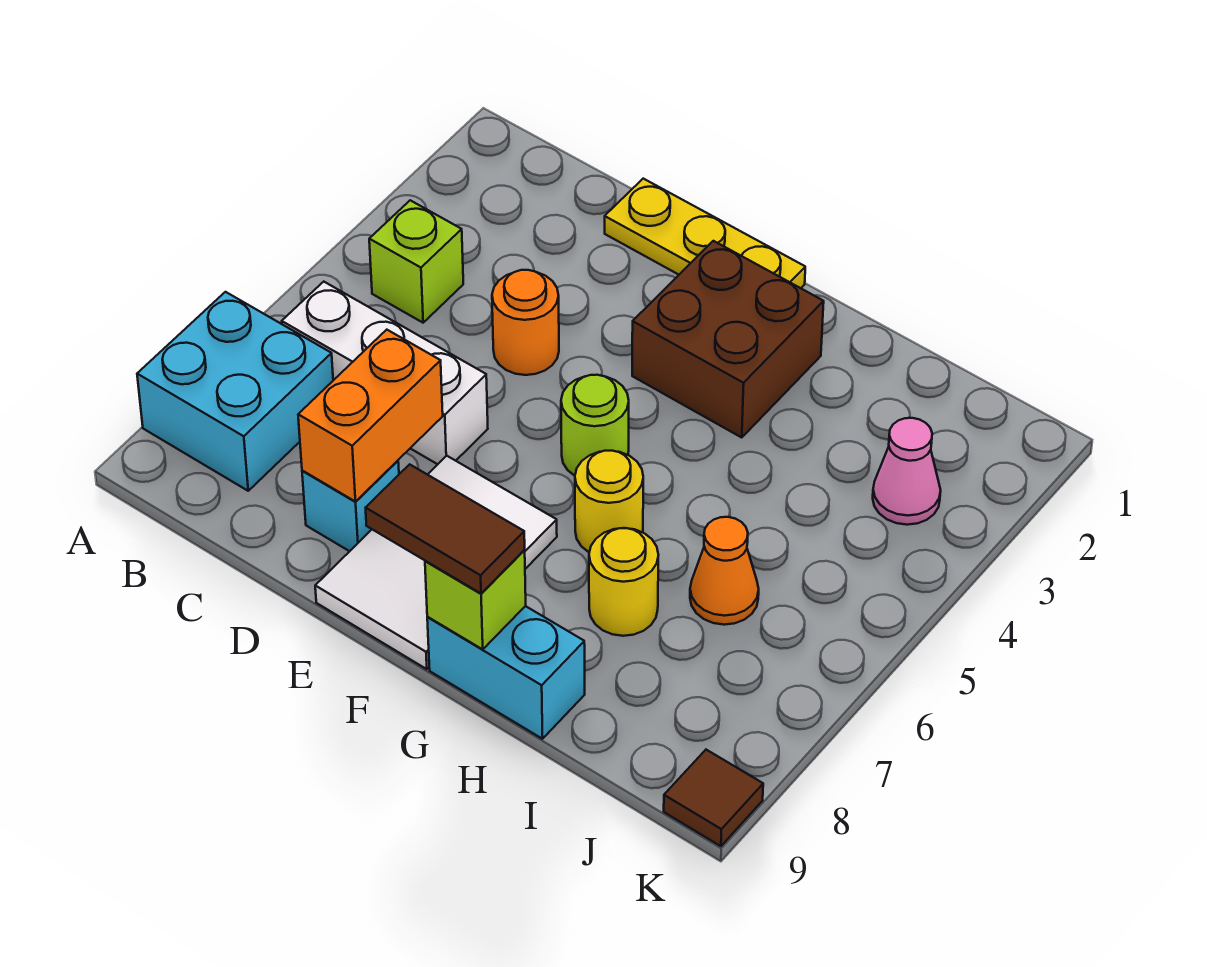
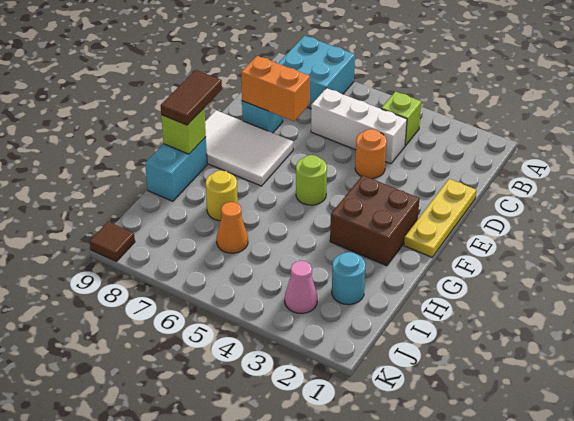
white 1x3 brick [282,282,488,464] -> white 1x3 brick turned to [311,88,407,164]
yellow 1x1 round brick [575,451,643,552] -> none
none -> cyan 1x1 round brick [332,252,365,305]

